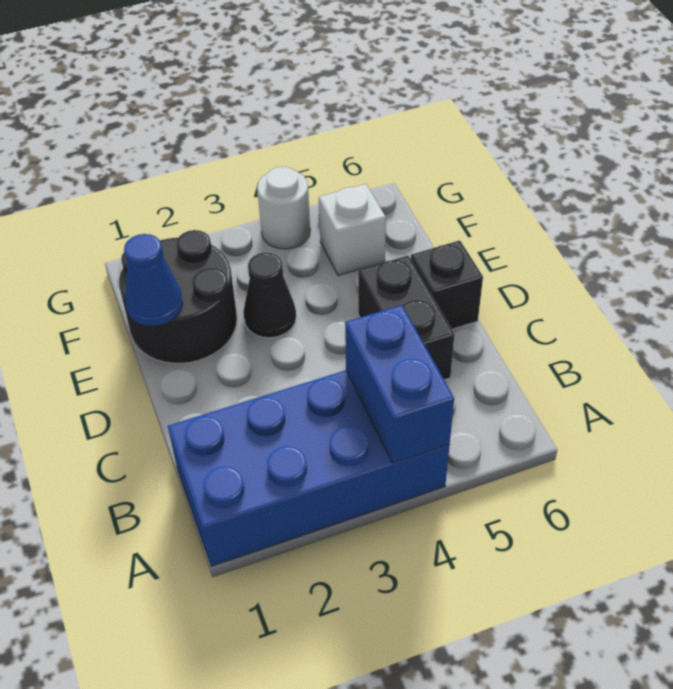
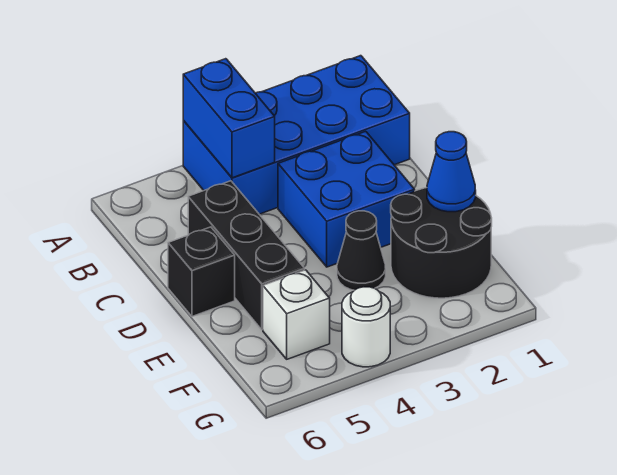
none -> blue 2x2 brick [278,131,415,267]
black 1x2 brick [358,256,455,380] -> black 1x3 brick [188,181,305,330]

